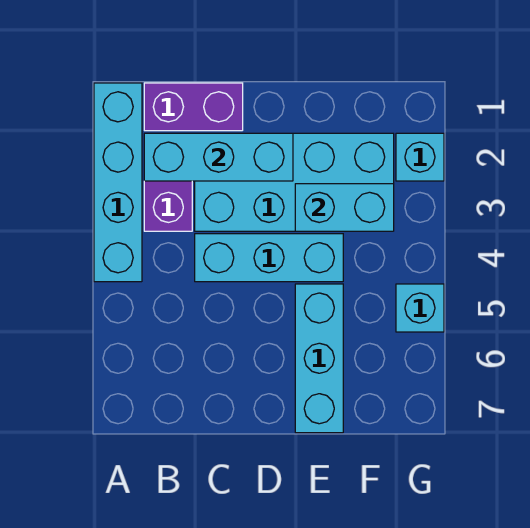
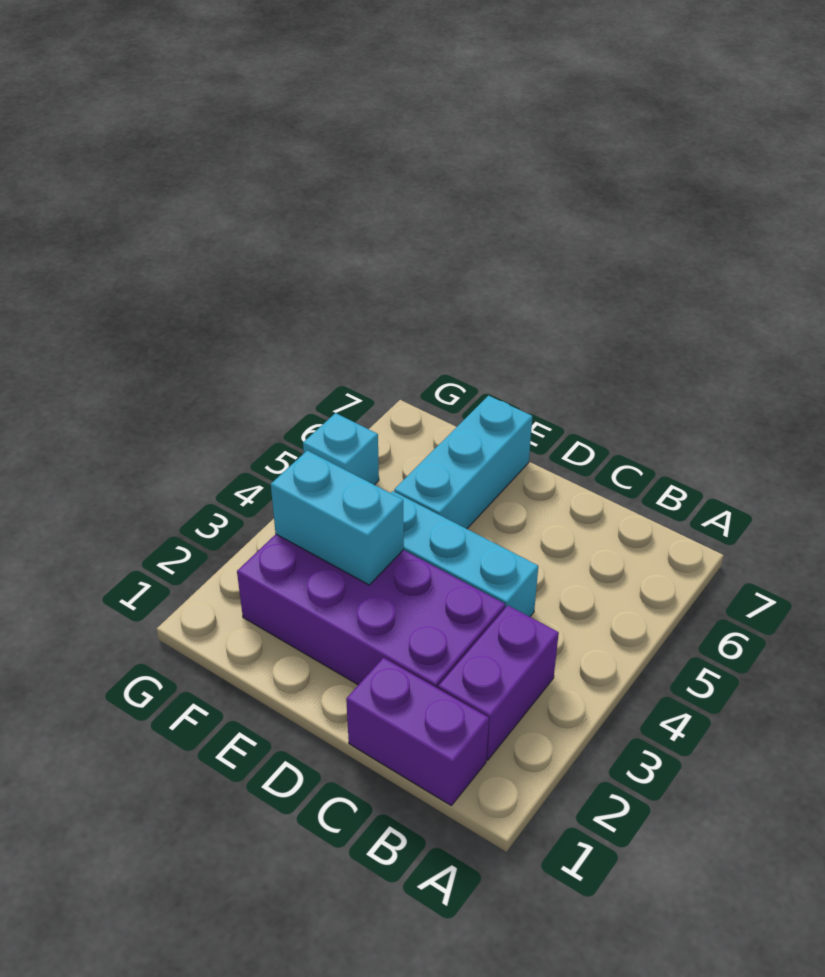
cyan 1x4 brick [94,83,142,282] -> none
cyan 1x3 brick [144,133,293,181] -> none
cyan 2x4 brick [195,133,394,231] -> purple 2x4 brick [237,534,505,688]
cyan 1x1 brick [396,133,444,181] -> none

